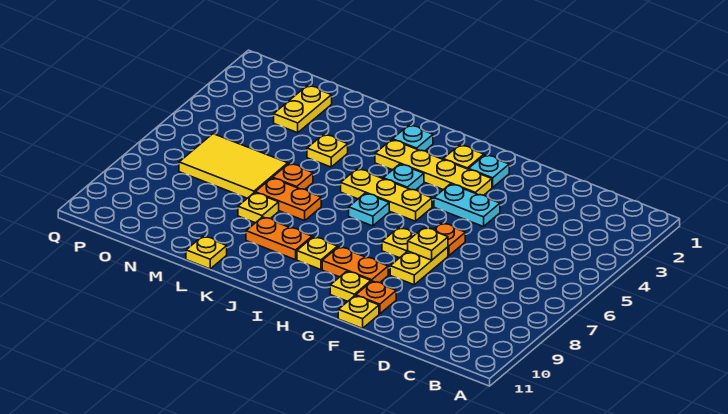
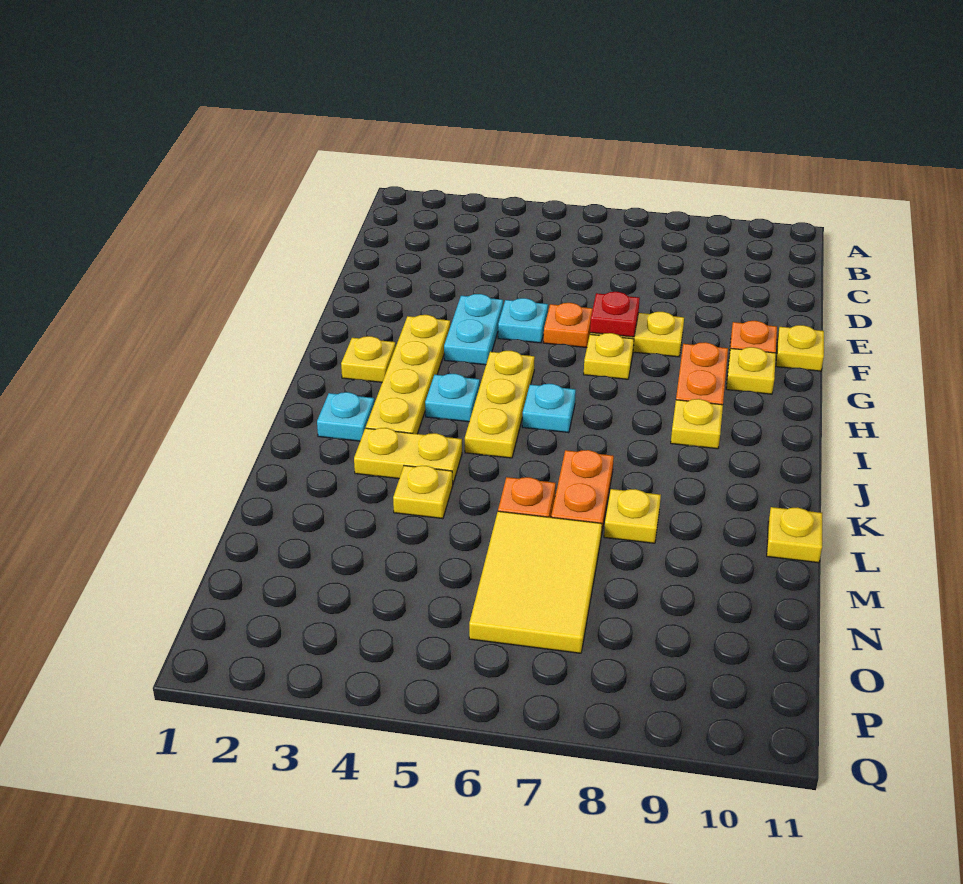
yellow 1x1 plate [408,227,448,260] -> red 1x1 plate [590,292,640,337]
cyan 1x1 plate [469,155,509,187] -> cyan 1x1 plate moved to [498,298,548,343]
orange 1x2 plate [246,217,312,260] -> none
yellow 1x2 plate [274,85,332,133] -> yellow 1x2 plate moved to [354,428,462,483]

